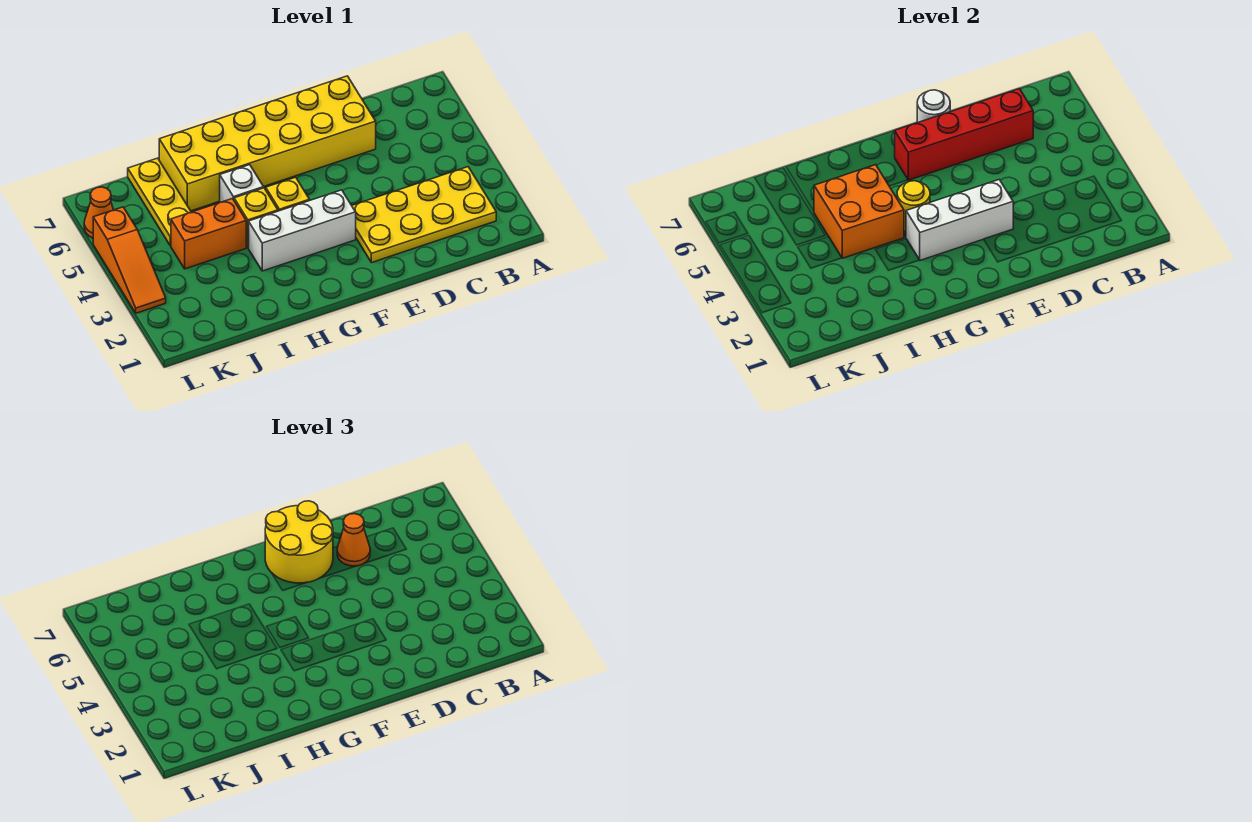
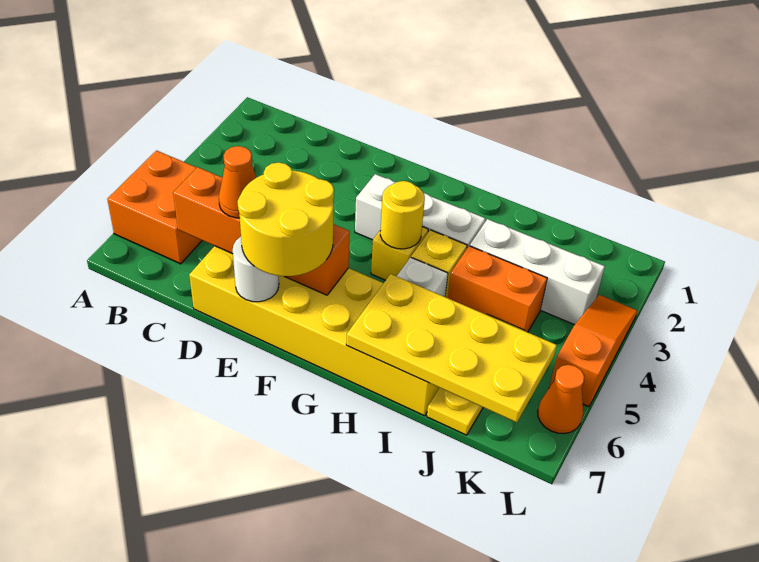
yellow 2x4 plate [352,167,496,263] -> yellow 2x4 plate moved to [346,274,557,422]
red 1x4 brick [895,89,1033,180] -> orange 1x4 brick [173,167,350,295]
white 1x3 brick [906,180,1013,260] -> white 1x3 brick moved to [470,219,605,325]
orange 2x2 brick [814,165,904,258] -> orange 2x2 brick moved to [107,151,202,264]

